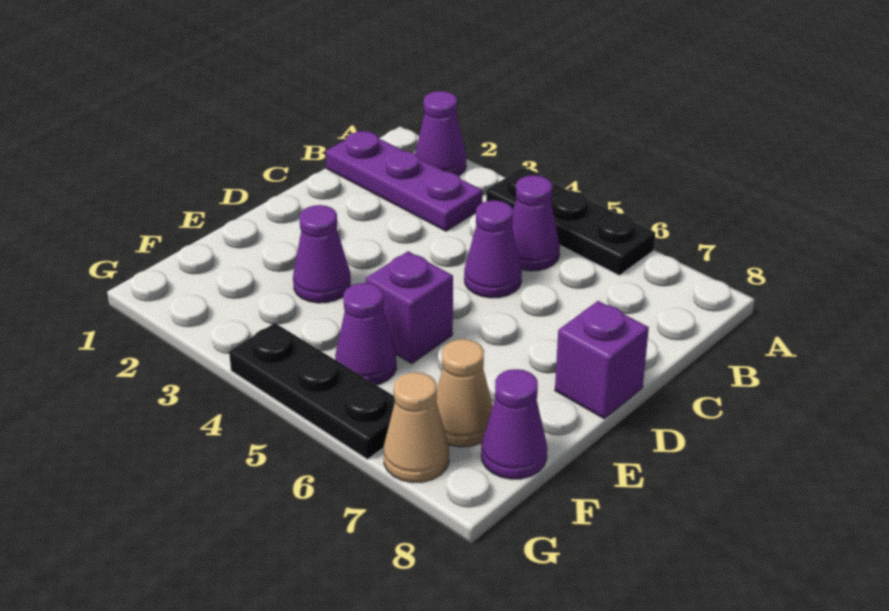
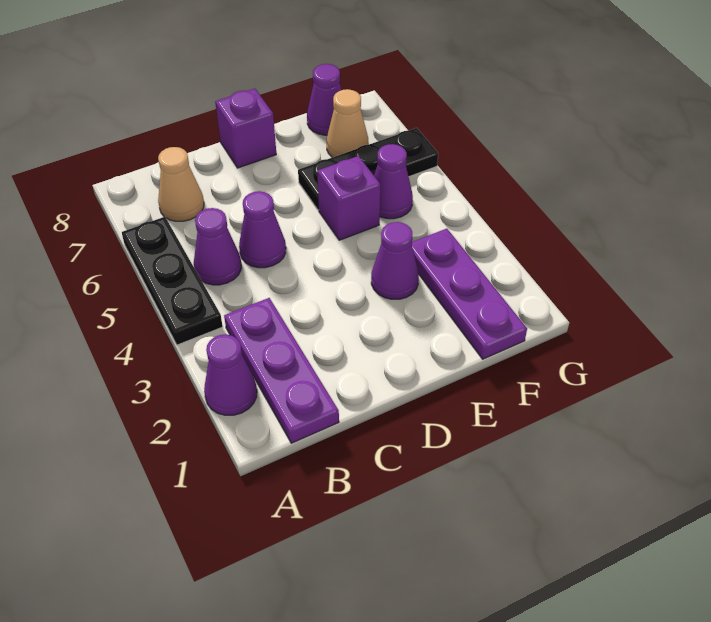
none -> purple 1x3 plate [412,229,527,359]
black 1x3 plate [229,323,395,459] -> black 1x3 plate turned to [298,128,438,210]
tan 1x1 cone [384,372,449,482] -> tan 1x1 cone moved to [158,147,204,221]

